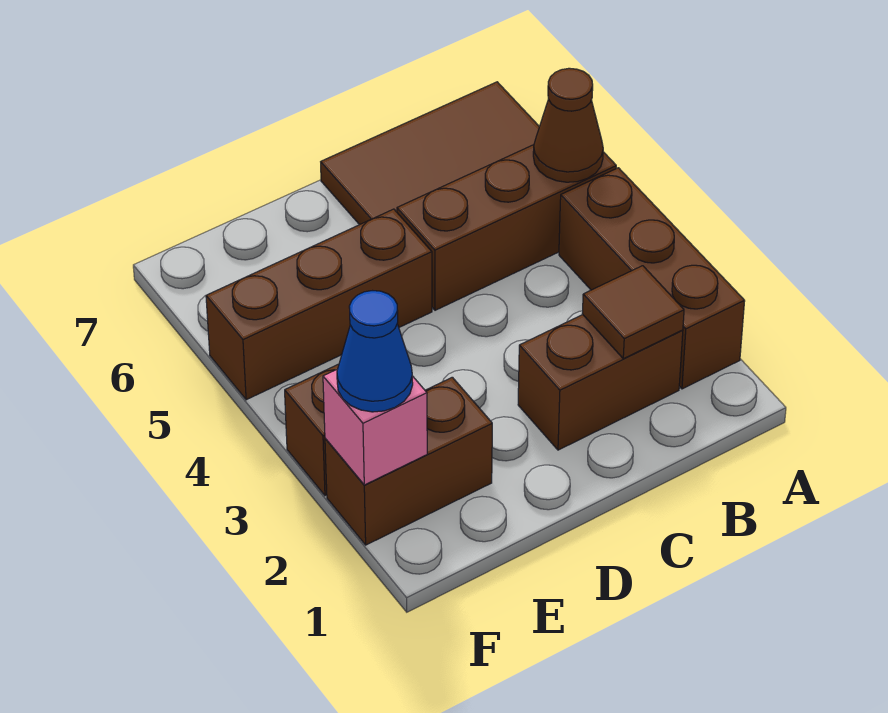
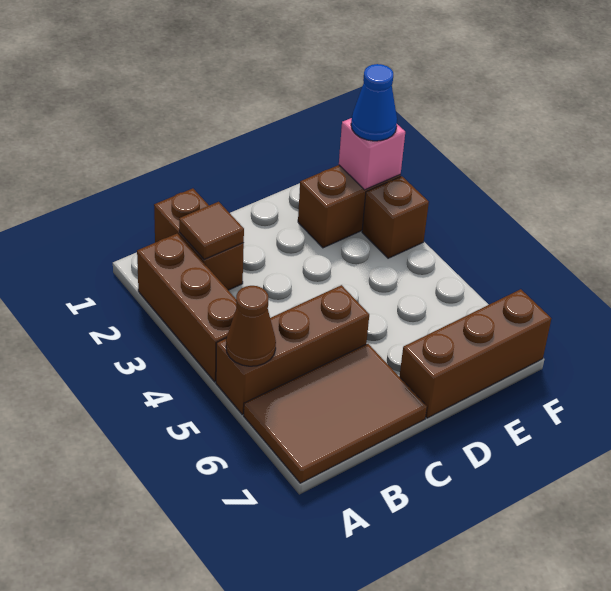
brown 1x2 brick [518,315,683,450] -> brown 1x2 brick turned to [154,188,244,290]
brown 1x3 brick [206,209,432,400] -> brown 1x3 brick moved to [399,289,551,418]

